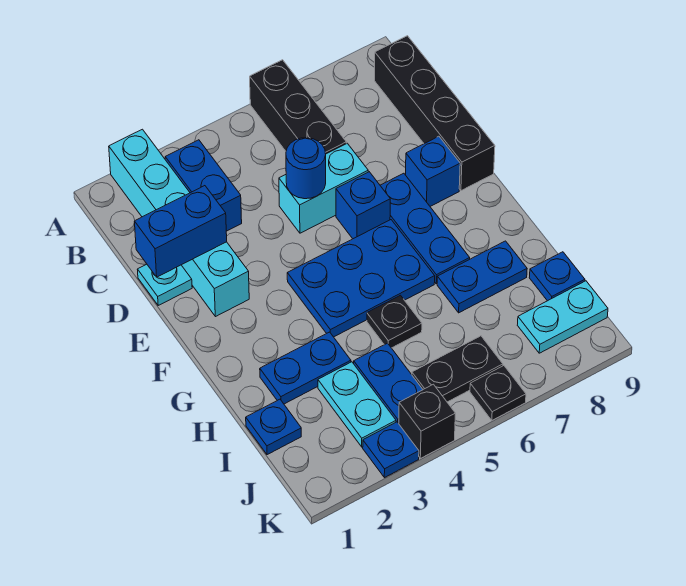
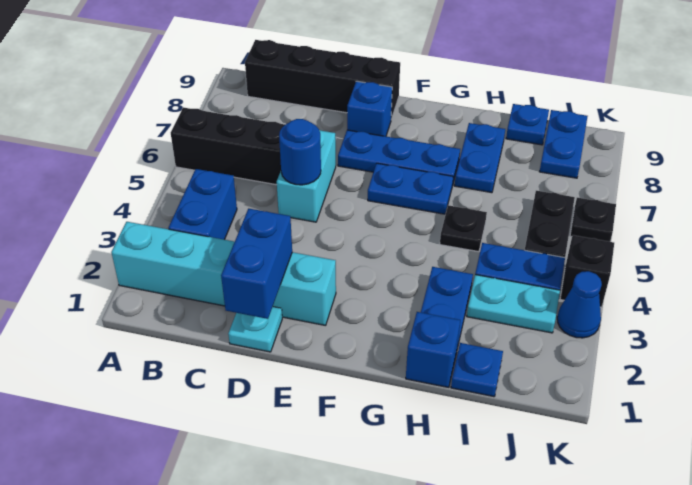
blue 1x2 brick [165,140,242,231] -> blue 1x2 brick turned to [169,169,237,240]
blue 1x1 brick [336,172,390,239] -> blue 1x1 brick moved to [406,312,460,387]
blue 2x3 plate [287,220,435,337] -> blue 1x2 plate [368,163,453,214]
cyan 1x2 plate [517,281,608,353] -> blue 1x2 plate [540,110,588,178]
blue 1x1 plate [363,422,419,478] -> blue 1x1 cone [557,271,602,338]

